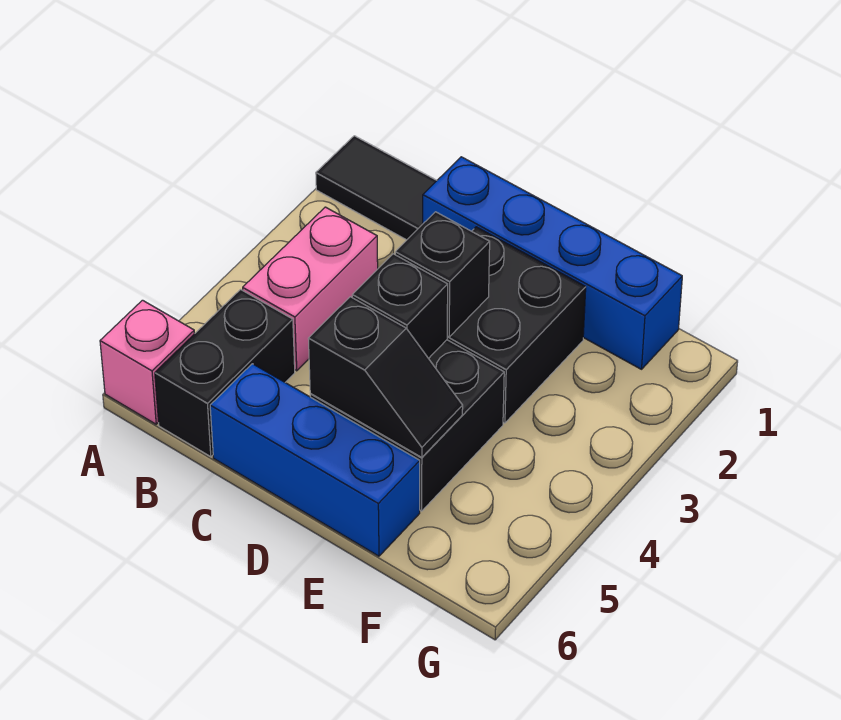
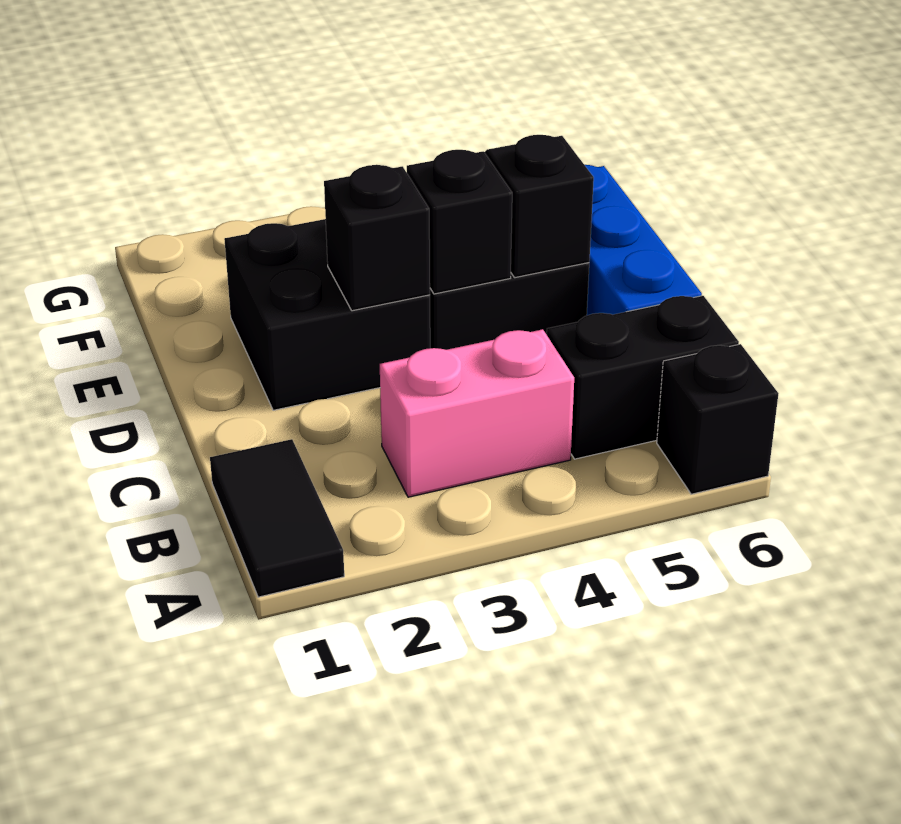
pink 1x1 brick [100,300,195,424] -> black 1x1 brick [657,344,778,494]
blue 1x4 brick [423,157,682,369] -> none

